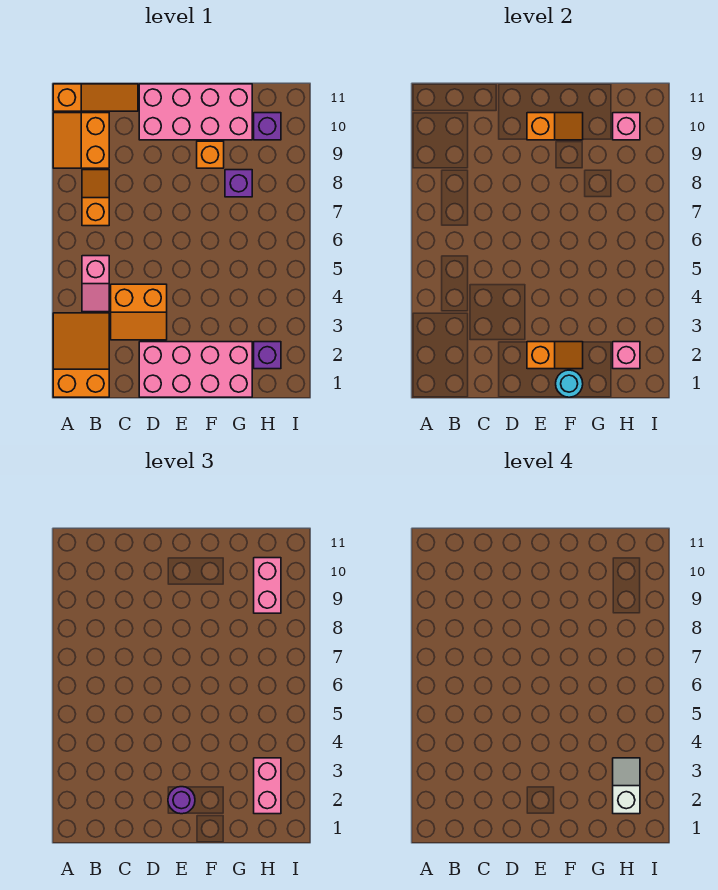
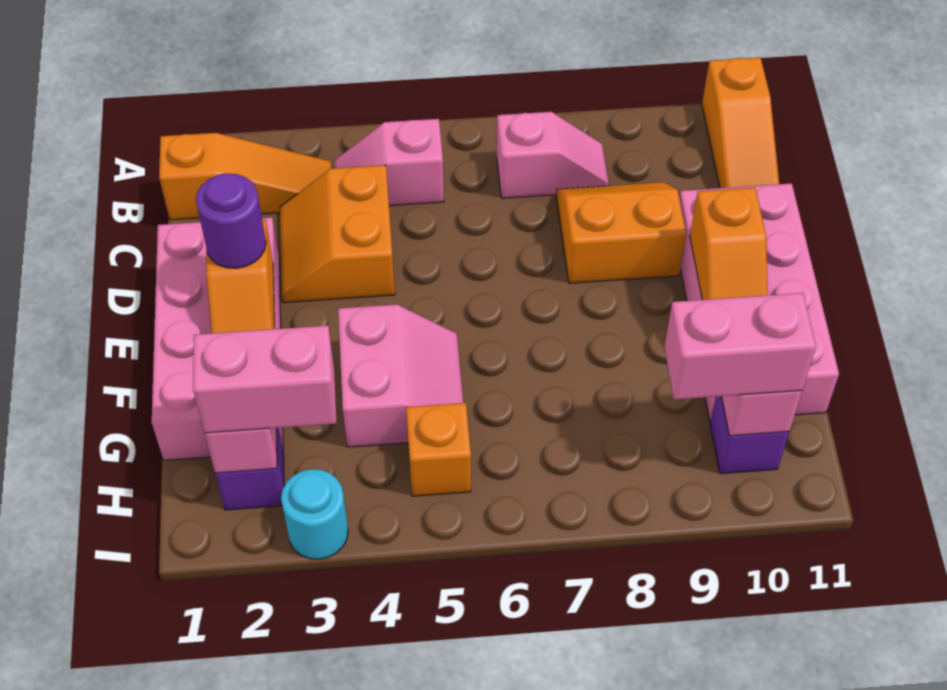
orange 2x3 slope [53,313,109,397] -> orange 1x3 slope [159,133,332,220]
orange 2x2 slope [53,113,109,168] -> orange 2x2 slope moved to [556,182,686,283]
orange 1x2 slope [82,170,109,226] -> pink 1x2 slope [497,112,609,198]
cyan 1x1 round brick [556,370,583,397] -> cyan 1x1 round brick moved to [281,469,348,559]
none -> pink 2x2 slope [338,304,463,447]
orange 1x1 brick [197,141,224,168] -> orange 1x1 brick moved to [406,403,471,496]
purple 1x1 brick [225,170,252,197] -> none
white 1x2 slope [613,758,640,814] -> none

